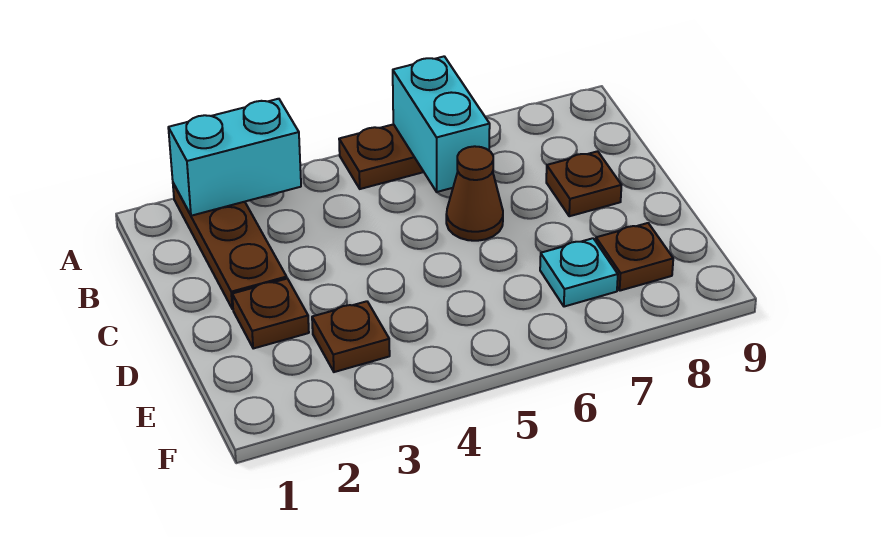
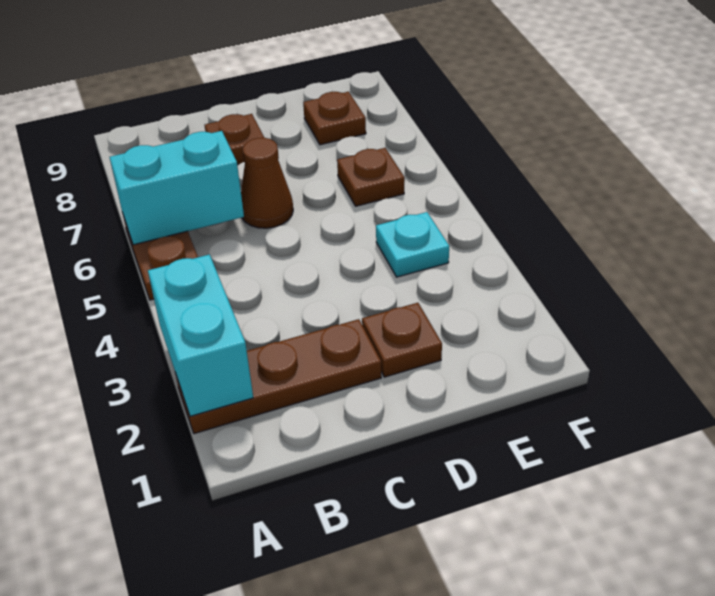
brown 1x1 plate [312,301,390,372] -> brown 1x1 plate moved to [337,148,405,206]
cyan 1x1 plate [540,238,618,307] -> cyan 1x1 plate moved to [376,212,449,277]

